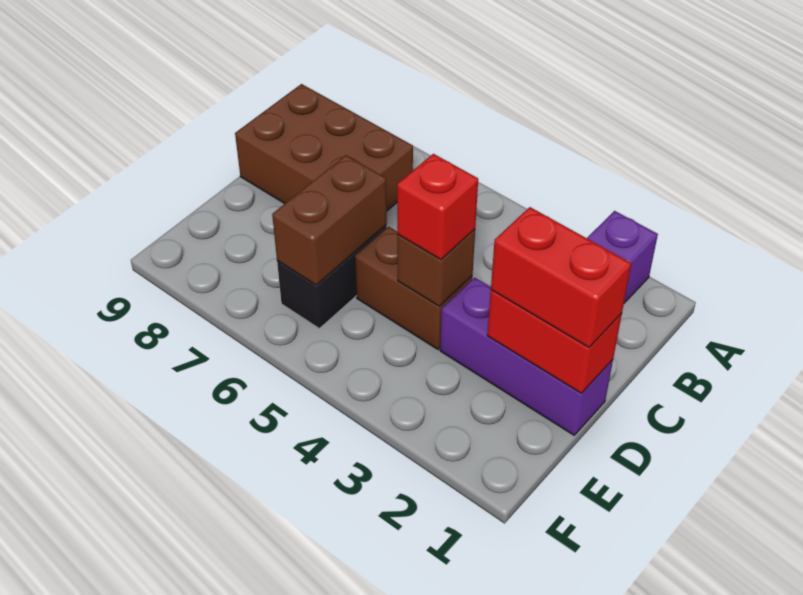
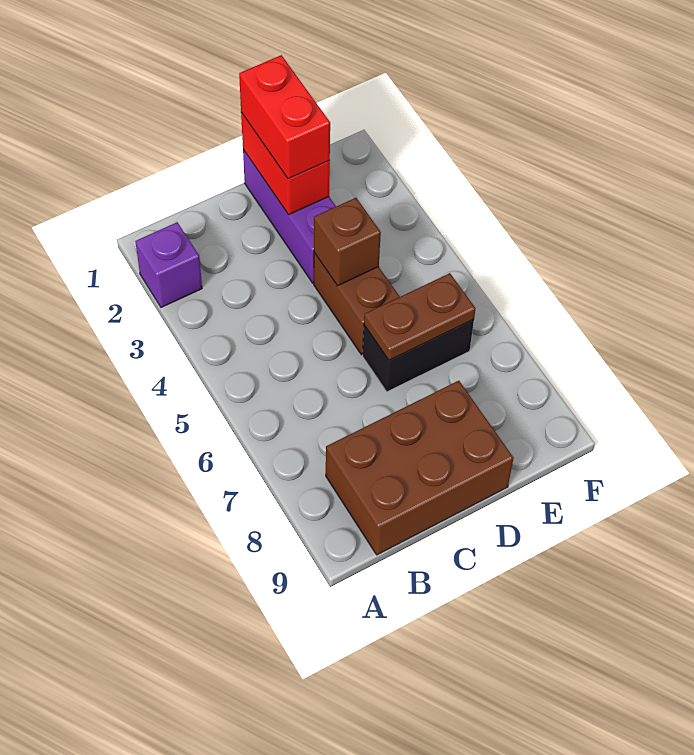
brown 2x3 brick [235,84,413,211] -> brown 2x3 brick turned to [326,381,513,555]
red 1x1 brick [397,154,478,260] -> none
brown 1x2 brick [272,155,387,285] -> brown 1x2 plate [364,273,476,360]

